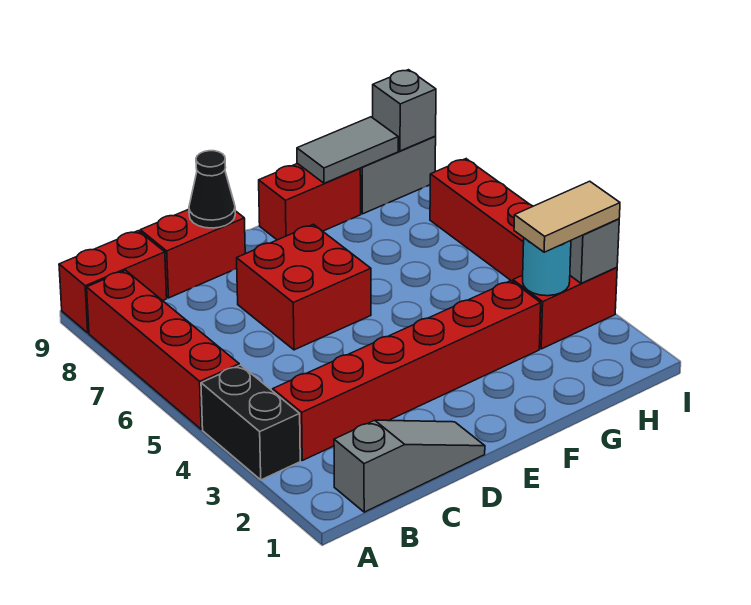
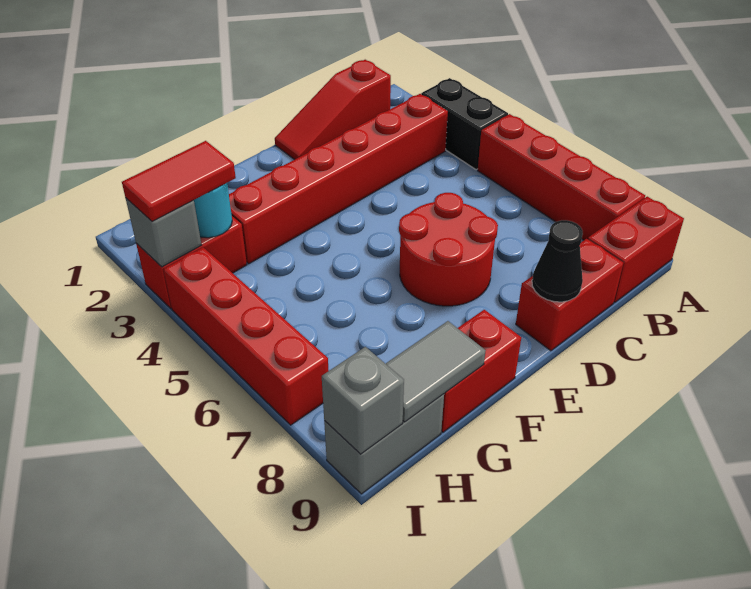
grey 1x3 slope [334,420,485,512] -> red 1x3 slope [275,60,391,160]
red 2x2 brick [237,224,371,350] -> red 2x2 round brick [399,193,498,306]
tan 1x2 tile [514,181,620,252] -> red 1x2 tile [122,141,236,221]

